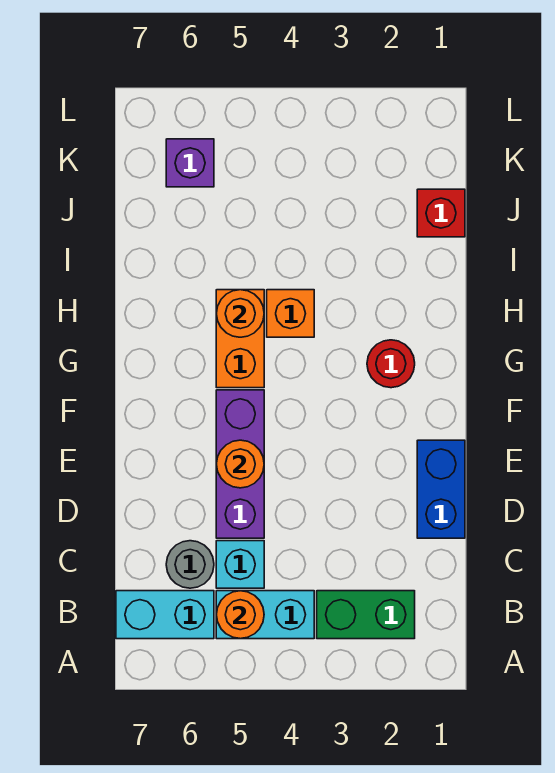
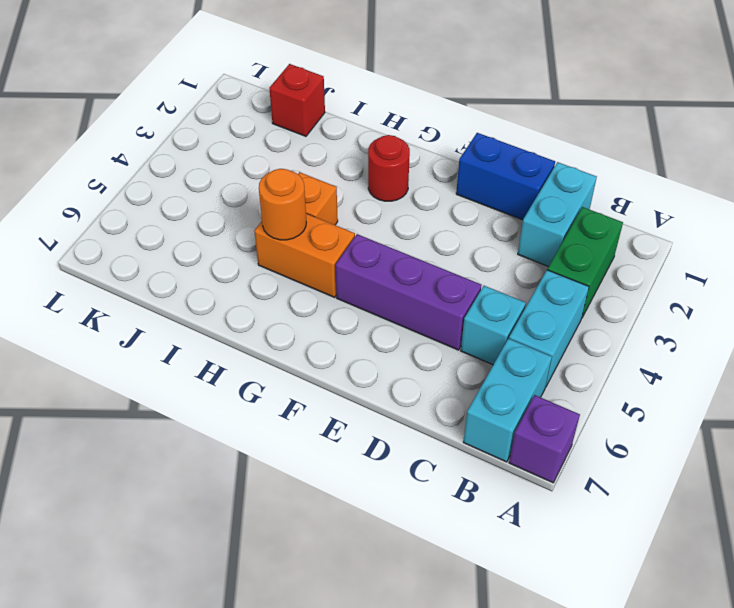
orange 1x1 round brick [216,591,264,639] -> none
none -> cyan 1x2 brick [518,162,597,267]
grey 1x1 round brick [166,541,214,588] -> none
orange 1x1 round brick [216,440,264,488] -> none
purple 1x1 brick [166,139,214,187] -> purple 1x1 brick moved to [509,395,580,483]

